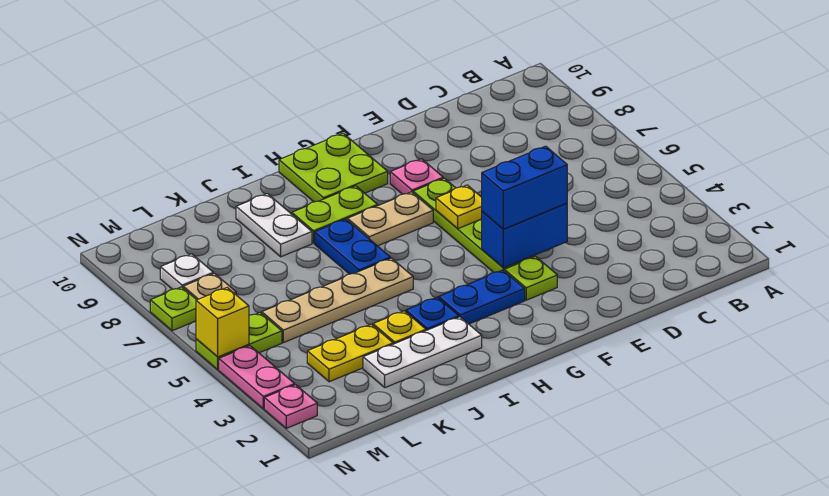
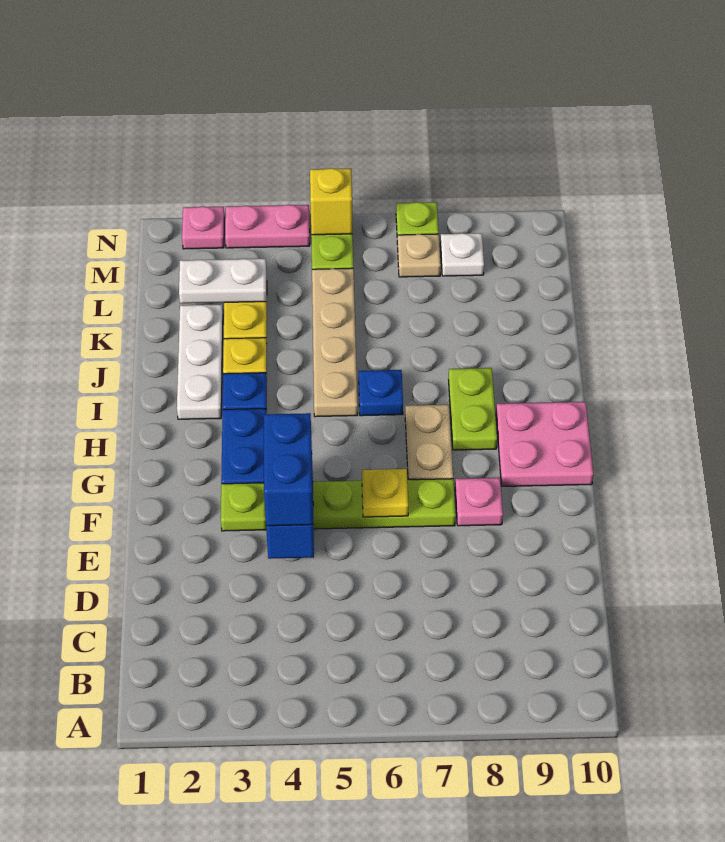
lime 2x2 plate [279,133,388,202] -> pink 2x2 plate [496,402,593,486]
blue 1x2 plate [315,219,390,274] -> blue 1x1 plate [359,370,403,416]
white 1x2 plate [236,194,312,257] -> white 1x2 plate moved to [179,259,266,303]

